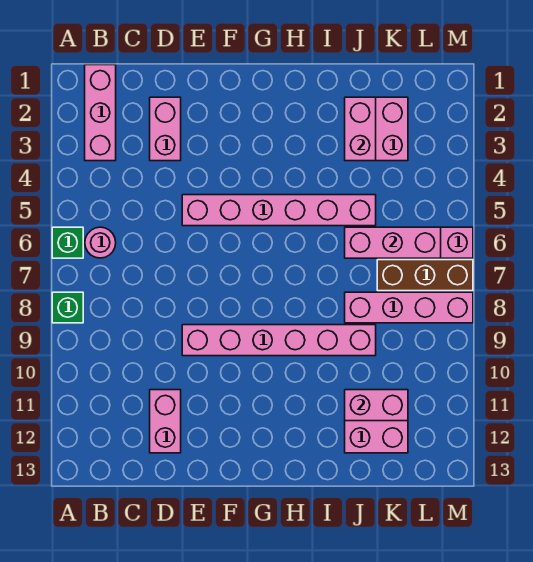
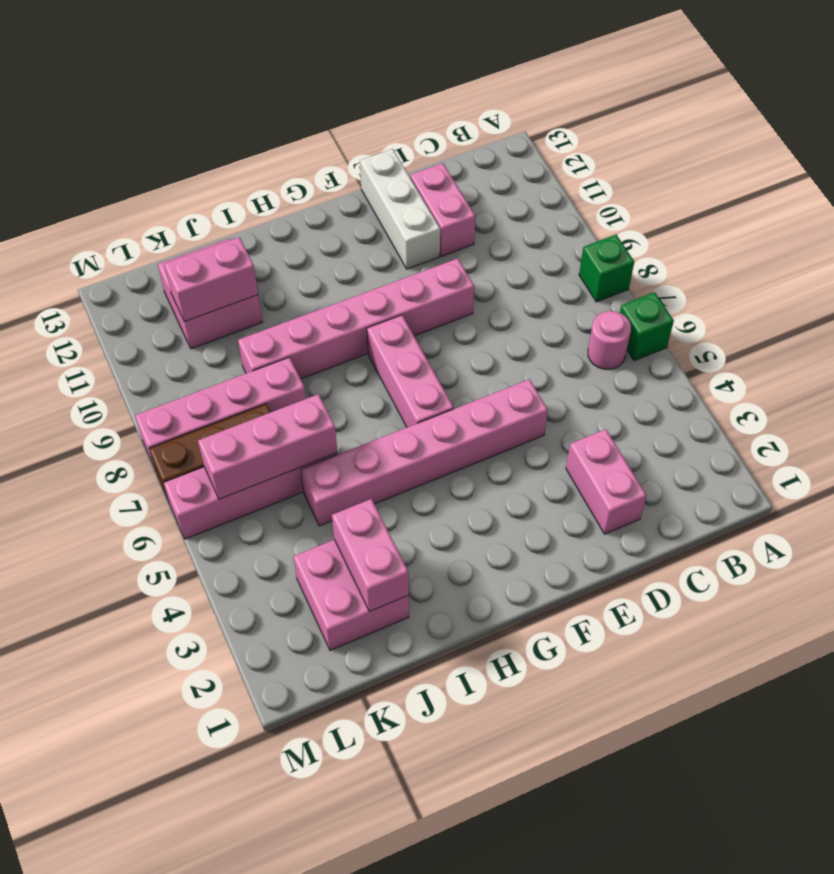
pink 1x3 brick [85,65,116,161] -> pink 1x3 brick moved to [367,315,454,427]
none -> white 1x3 brick [360,149,440,269]

